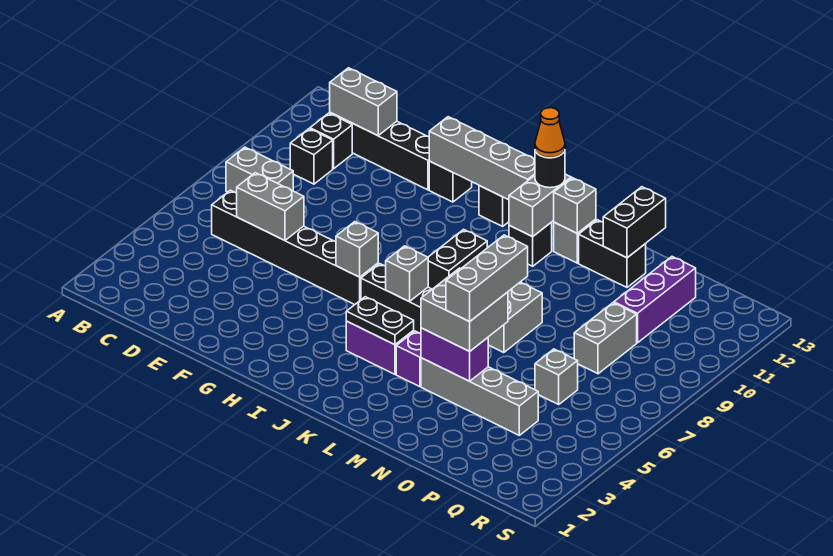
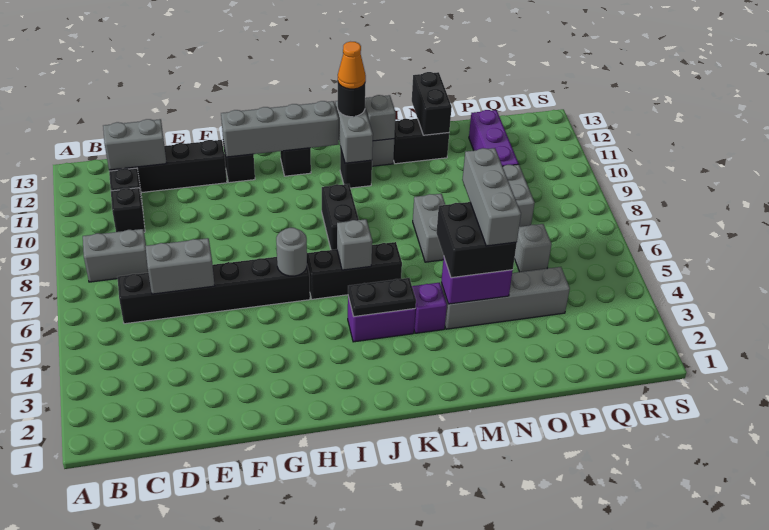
grey 1x1 brick [336,222,378,277] -> grey 1x1 round brick [276,228,307,276]
grey 2x2 brick [421,268,508,351] -> black 2x2 brick [436,202,517,278]

